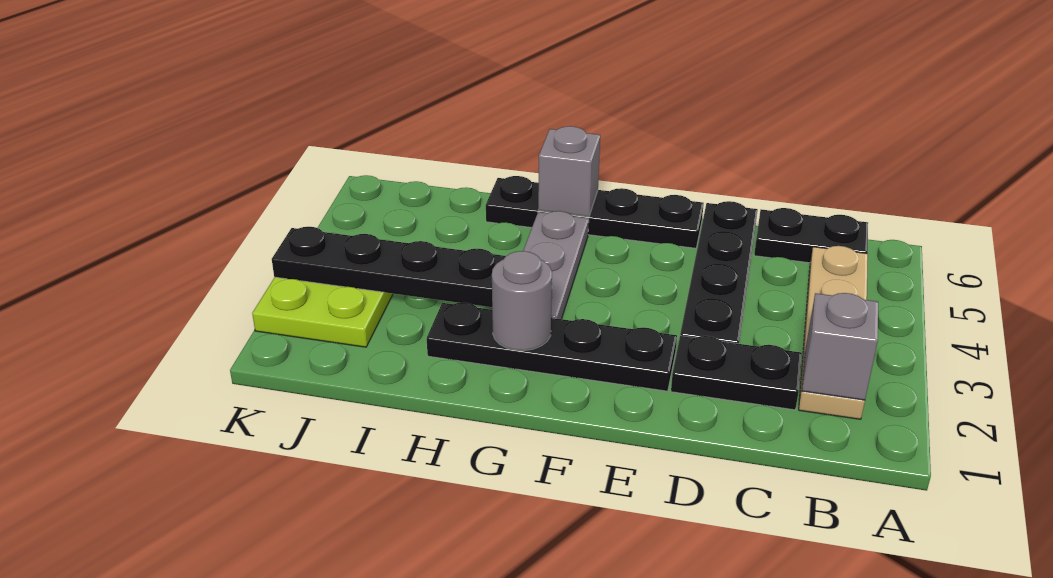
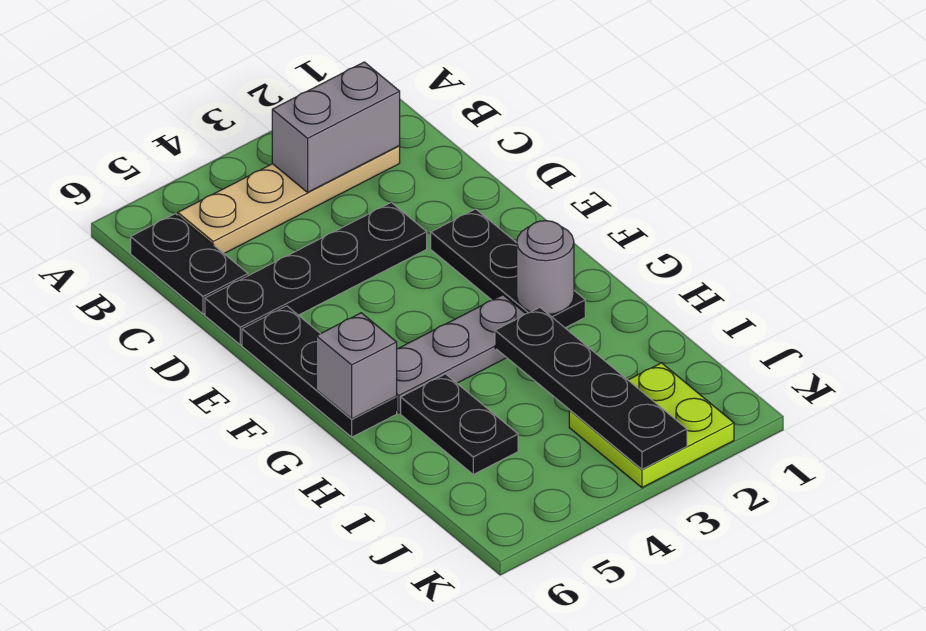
grey 1x1 brick [802,293,878,400] -> grey 1x2 brick [272,62,400,192]
black 1x2 plate [671,336,802,410] -> black 1x2 plate moved to [401,374,518,474]
black 1x4 plate [427,303,677,391] -> black 1x3 plate [431,209,585,328]
black 1x4 plate [486,176,704,248] -> black 1x3 plate [242,306,397,437]

